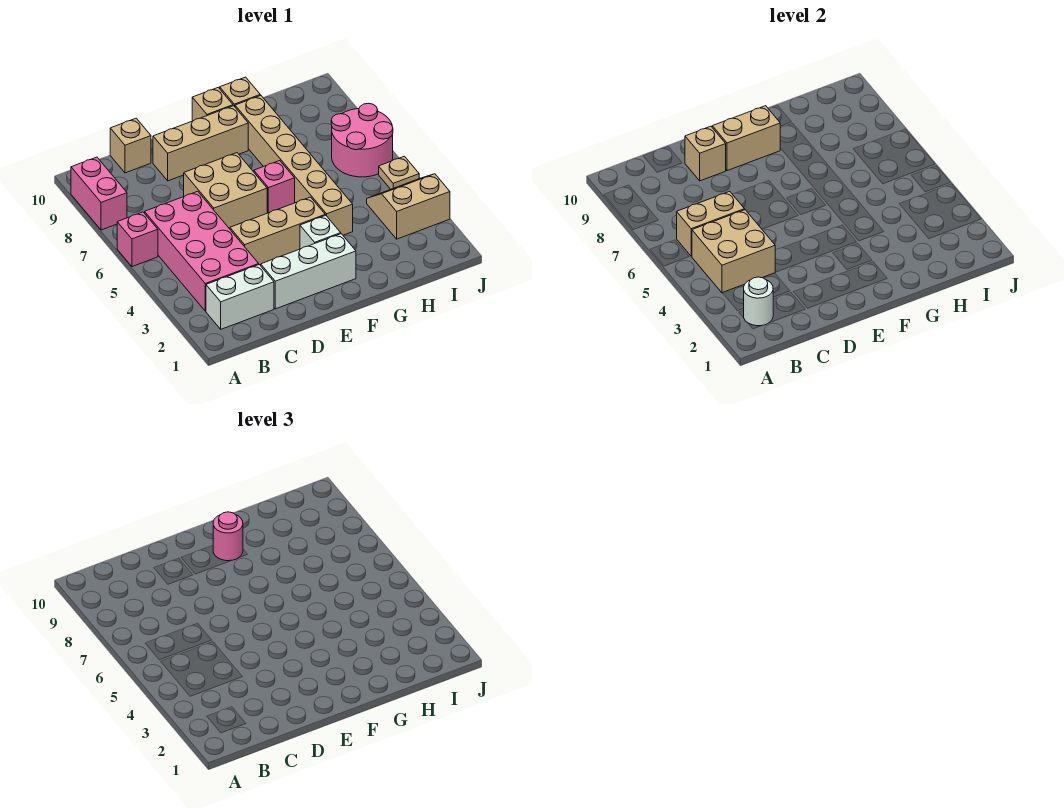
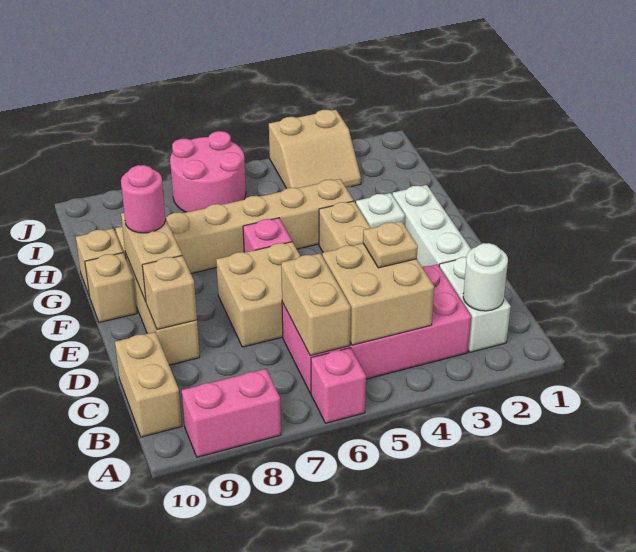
tan 1x1 brick [110,118,151,173] -> tan 1x2 brick [115,332,182,437]
tan 2x2 slope [367,174,450,239] -> tan 2x2 slope turned to [269,110,361,189]
tan 1x1 plate [379,156,419,189] -> tan 1x1 plate moved to [363,221,418,268]

